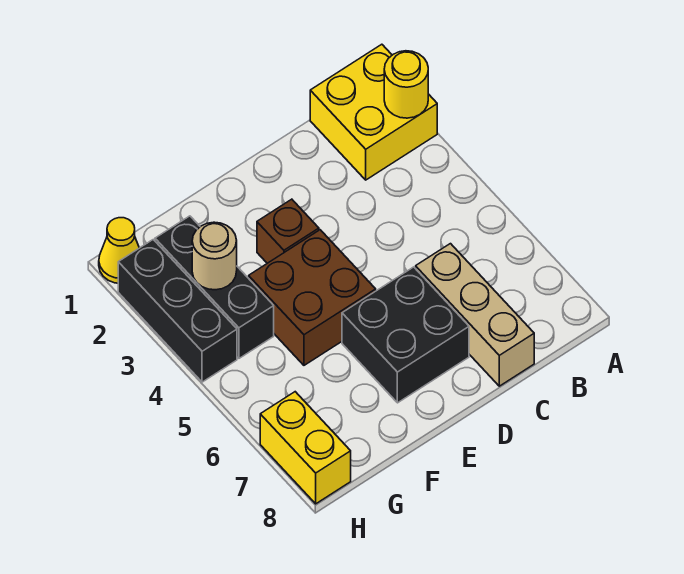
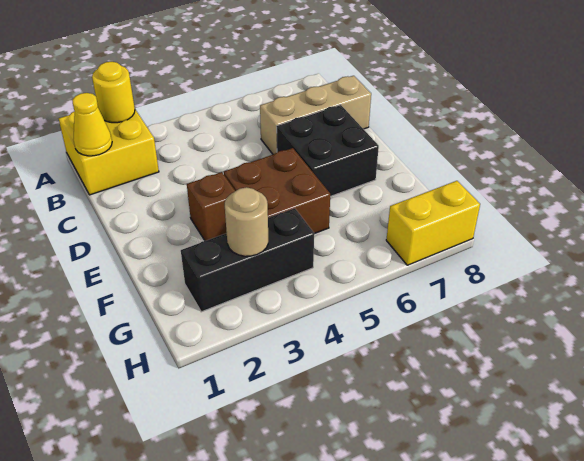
yellow 1x1 cone [99,218,139,283] -> yellow 1x1 cone moved to [72,93,112,156]
black 1x3 brick [118,240,237,382] -> none

